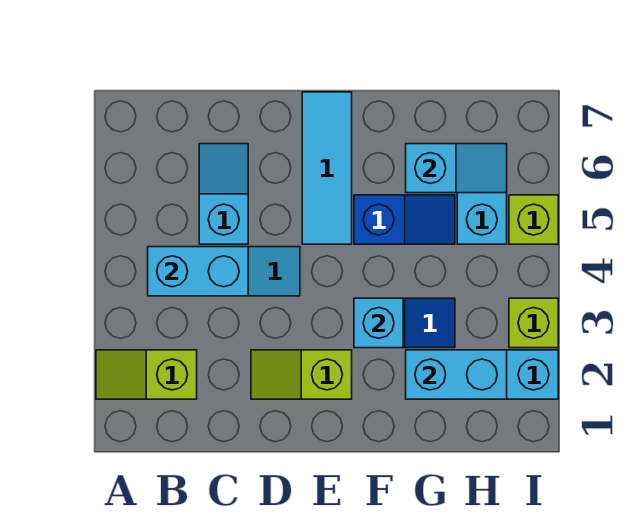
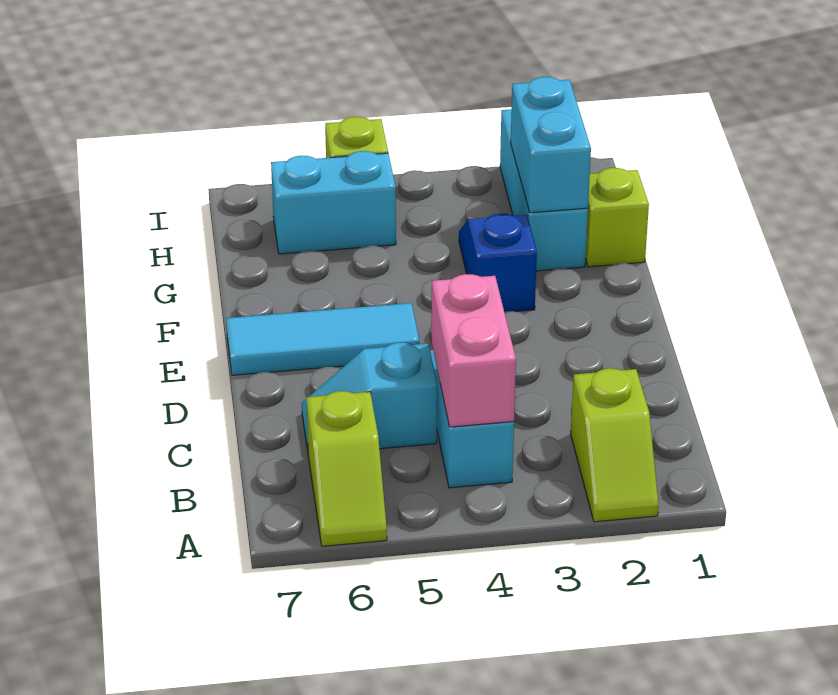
cyan 1x2 brick [148,247,248,296] -> pink 1x2 brick [432,274,516,427]
lime 1x2 slope [251,350,352,399] -> lime 1x2 slope moved to [306,391,387,546]
cyan 1x1 brick [354,298,403,348] -> none
blue 1x2 slope [354,195,455,244] -> none
cyan 1x2 slope [406,144,507,193] -> none
lime 1x1 brick [509,298,558,348] -> lime 1x1 brick moved to [585,168,649,267]

